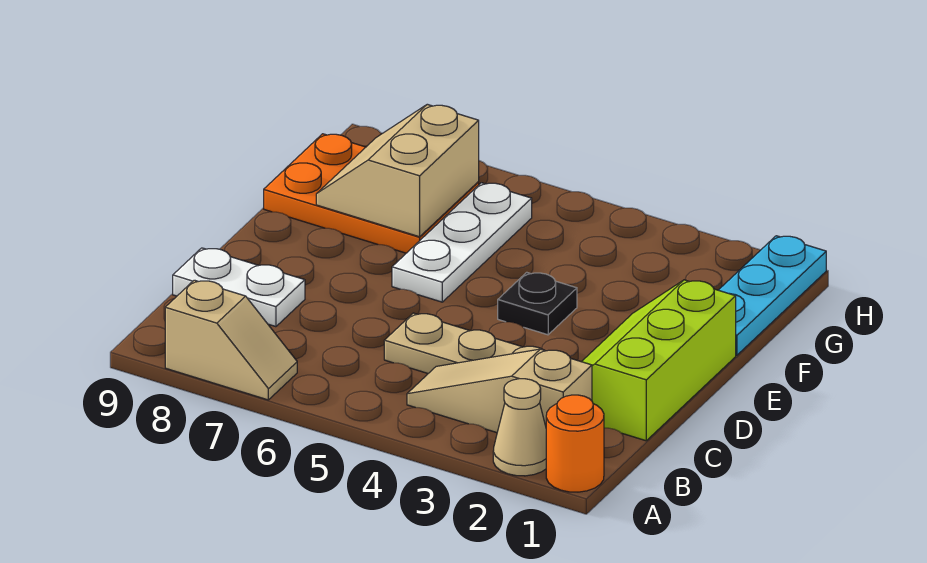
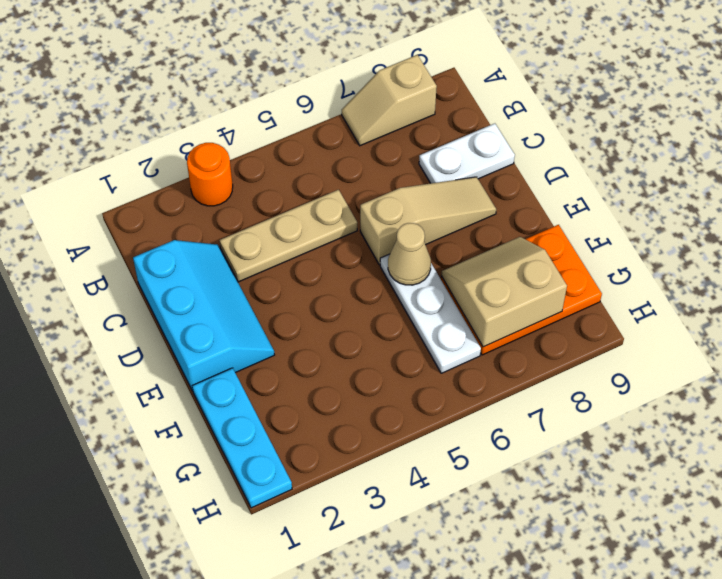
orange 1x1 round brick [546,395,604,492] -> orange 1x1 round brick moved to [187,143,233,206]
tan 1x1 cone [493,379,546,476] -> tan 1x1 cone moved to [388,223,431,285]
tan 1x3 slope [407,349,592,433] -> tan 1x3 slope moved to [360,177,496,265]
lime 2x3 slope [582,280,736,441] -> cyan 2x3 slope [133,240,274,391]
black 1x1 plate [498,272,577,335] -> none
tan 2x2 slope [316,104,479,237] -> tan 2x2 slope turned to [441,237,567,347]

